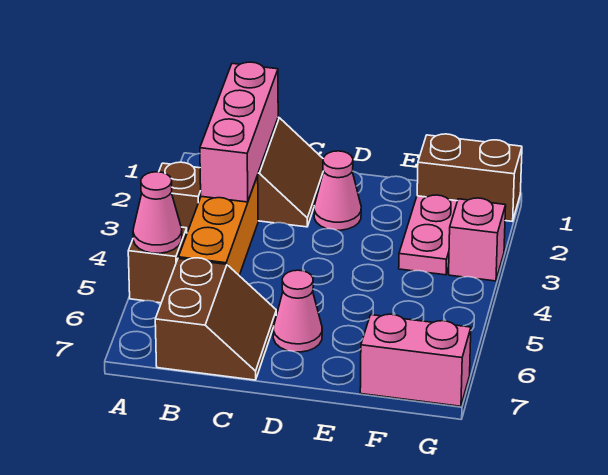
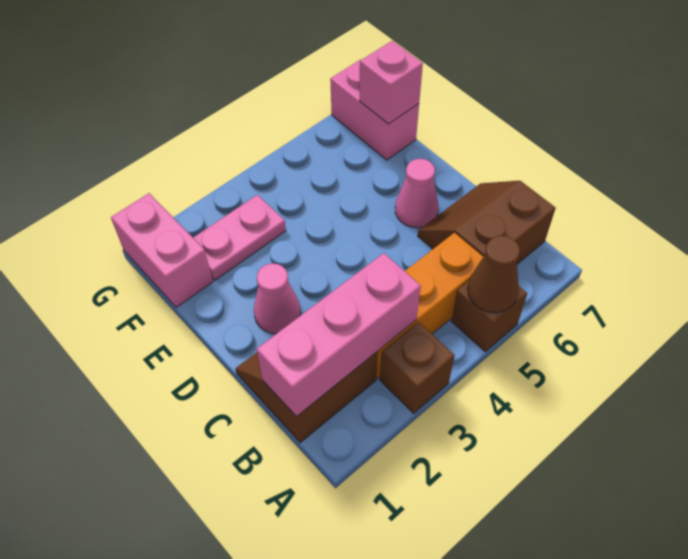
pink 1x1 cone [133,172,182,253] -> brown 1x1 cone [468,236,520,313]
brown 1x2 brick [417,134,522,221] -> pink 1x2 brick [111,193,213,307]
pink 1x1 brick [449,198,506,281] -> pink 1x1 brick moved to [360,41,423,124]

